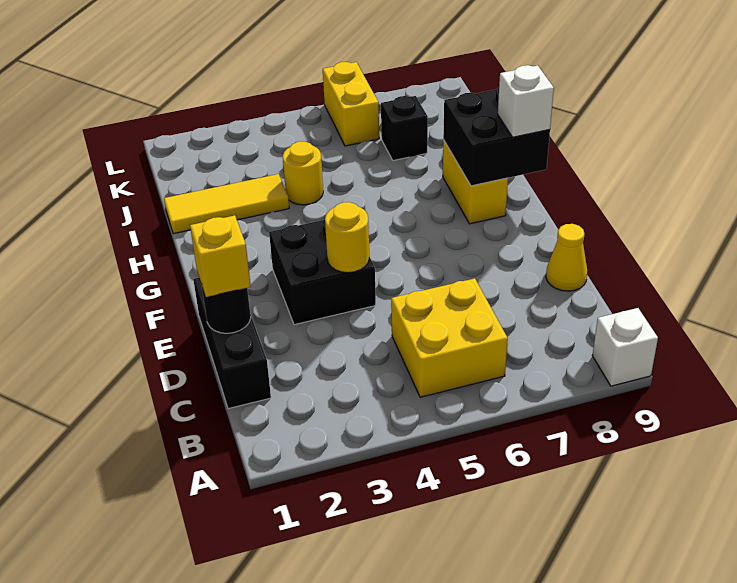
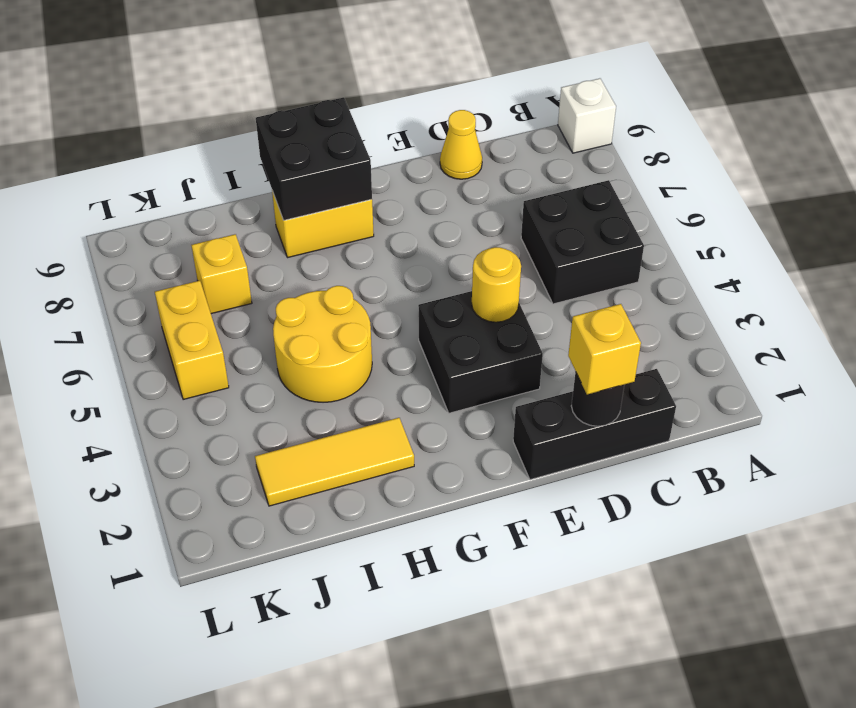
yellow 2x2 brick [391,278,508,397] -> black 2x2 brick [521,180,644,304]
white 1x1 brick [498,65,554,137] -> none
yellow 1x3 tile [164,174,289,234] -> yellow 1x3 tile turned to [255,418,414,506]
yellow 1x1 round brick [283,142,323,205] -> yellow 2x2 round brick [273,286,372,402]
black 1x1 brick [381,96,428,161] -> yellow 1x1 brick [191,234,252,314]
yellow 1x2 brick [323,62,379,146] -> yellow 1x2 brick turned to [155,281,229,400]

